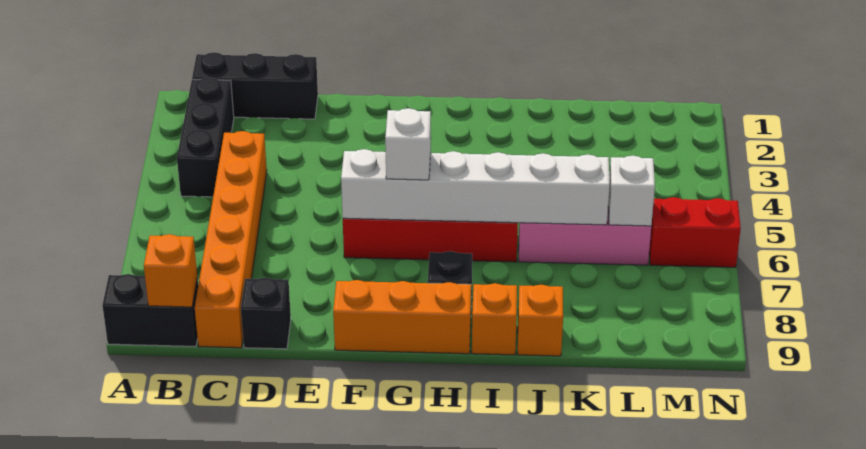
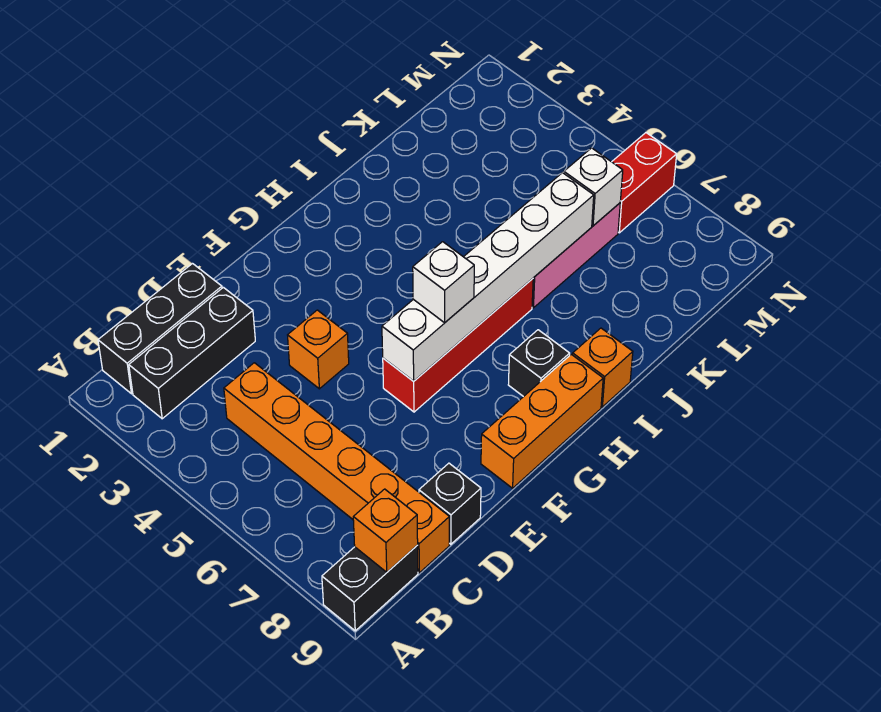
black 1x3 brick [177,78,234,197] -> black 1x3 brick turned to [129,287,255,419]
orange 1x1 brick [517,285,563,356] -> orange 1x1 brick moved to [288,310,349,389]

